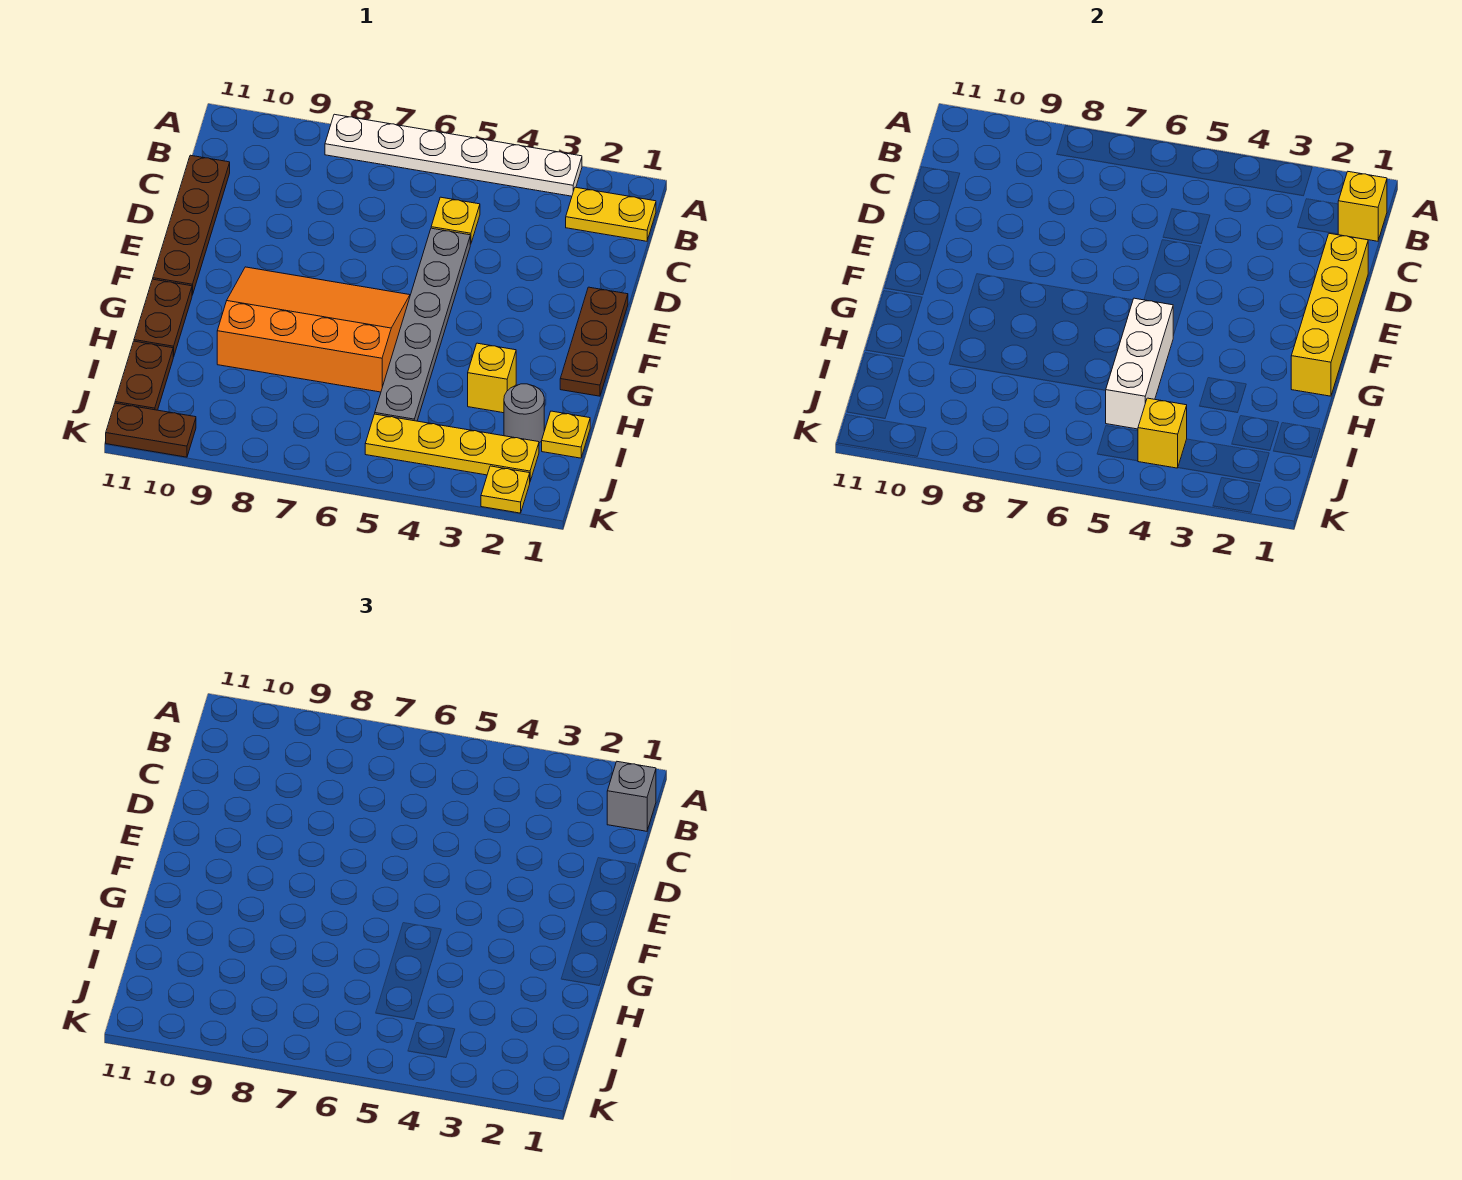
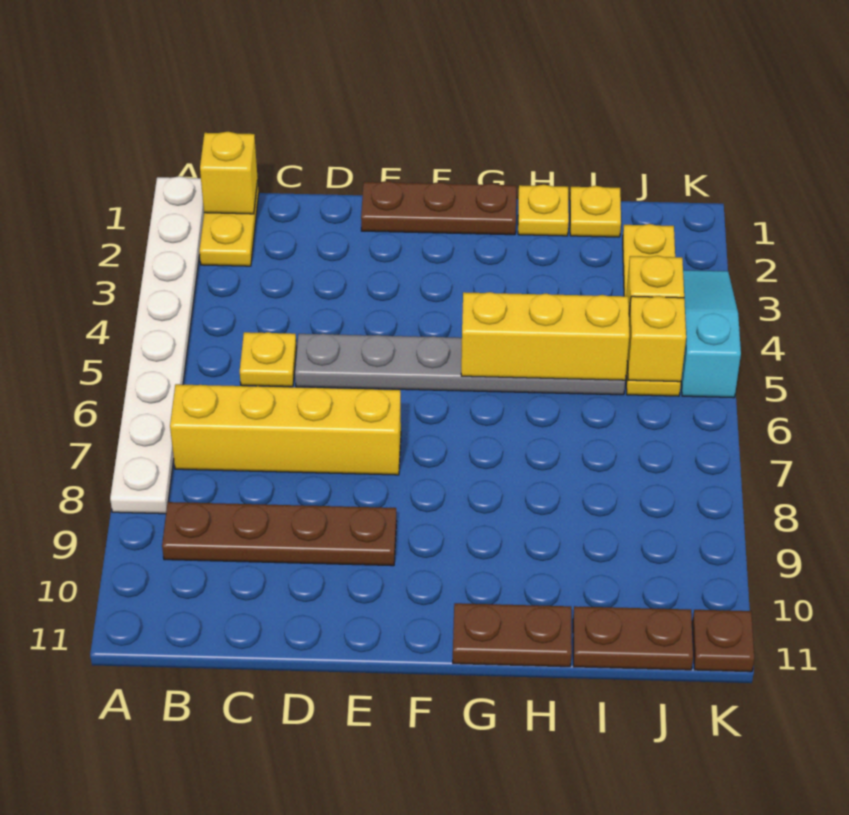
white 1x6 plate [325,114,582,196] -> white 1x8 plate [110,176,204,514]
grey 1x1 brick [607,762,656,831] -> none
brown 1x4 plate [153,155,230,295] -> brown 1x4 plate moved to [162,502,397,566]
yellow 1x4 brick [1291,233,1368,396] -> yellow 1x4 brick moved to [170,384,401,475]
orange 3x4 slope [217,267,410,392] -> none
white 1x3 brick [1105,298,1173,429] -> yellow 1x3 brick [461,292,629,380]
yellow 1x1 brick [468,343,516,413] -> yellow 1x1 brick moved to [627,296,686,382]
grey 1x1 round brick [504,384,544,443] -> none
yellow 1x1 plate [481,466,530,513] -> yellow 1x1 plate moved to [518,185,569,236]
none -> cyan 1x3 slope [681,270,741,398]
brown 1x2 plate [106,403,196,457] -> brown 1x1 plate [692,610,754,672]

